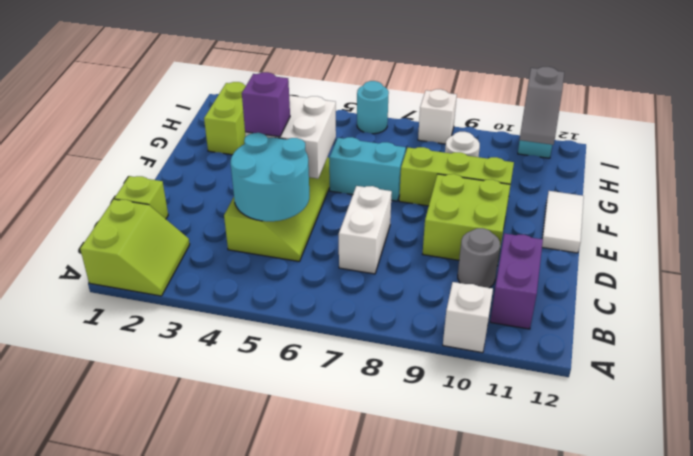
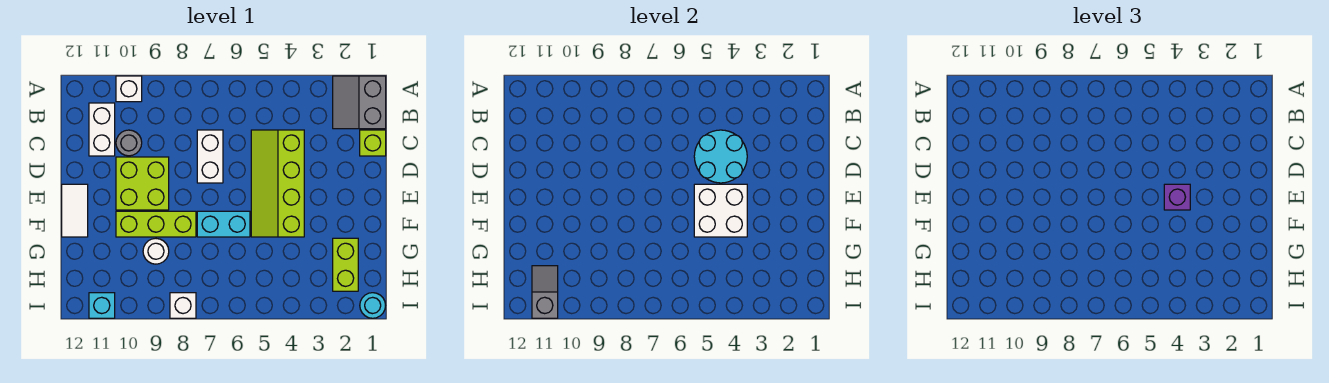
lime 2x2 slope [80,199,190,296] -> grey 2x2 slope [333,76,386,129]
purple 1x2 brick [490,234,543,329] -> white 1x2 brick [89,103,115,156]
cyan 1x1 round brick [357,81,389,134] -> cyan 1x1 round brick moved to [360,293,385,318]

